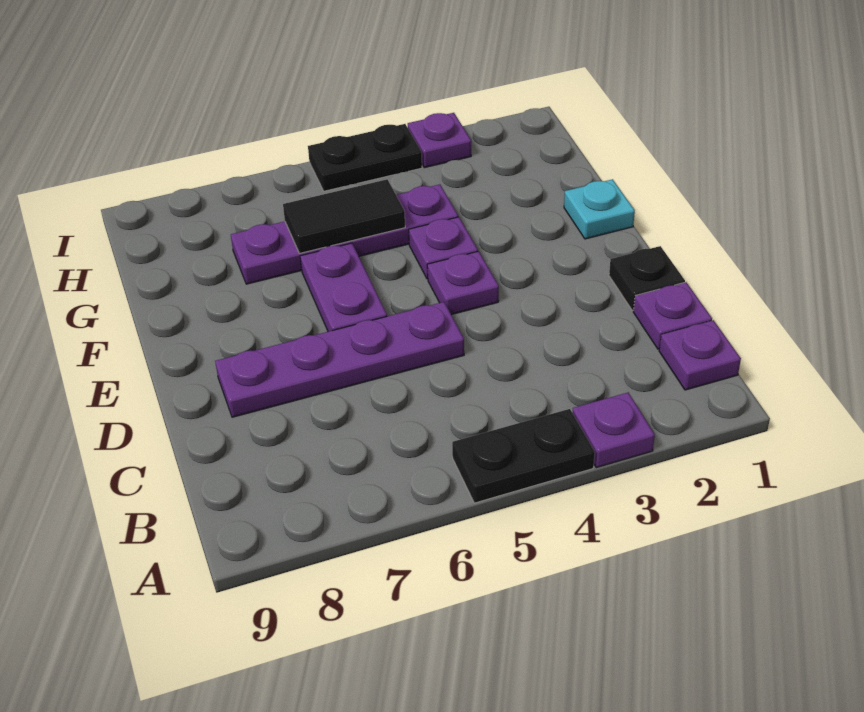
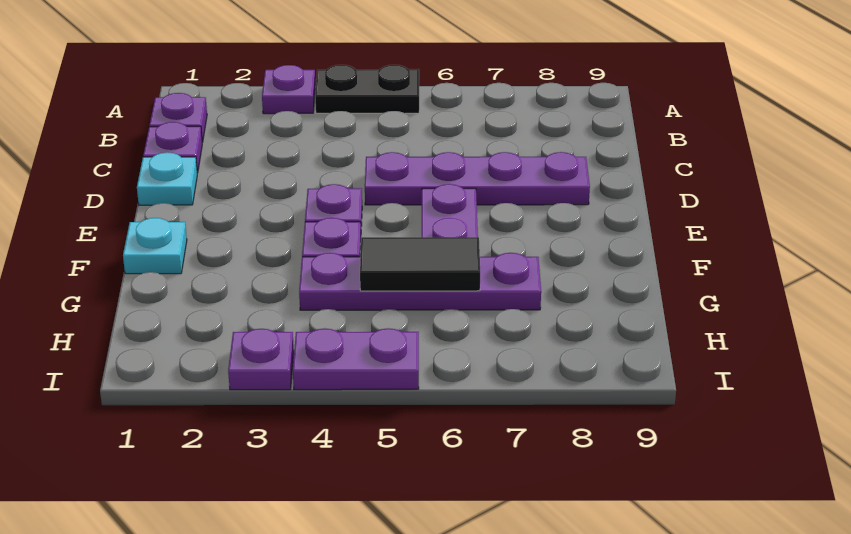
black 1x1 plate [609,246,685,310] -> cyan 1x1 plate [137,152,197,205]
black 1x2 plate [308,124,422,191] -> purple 1x2 plate [293,328,419,390]

